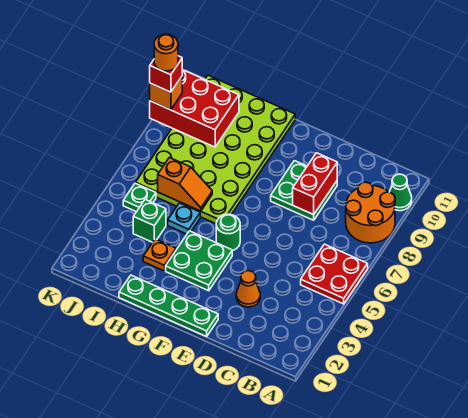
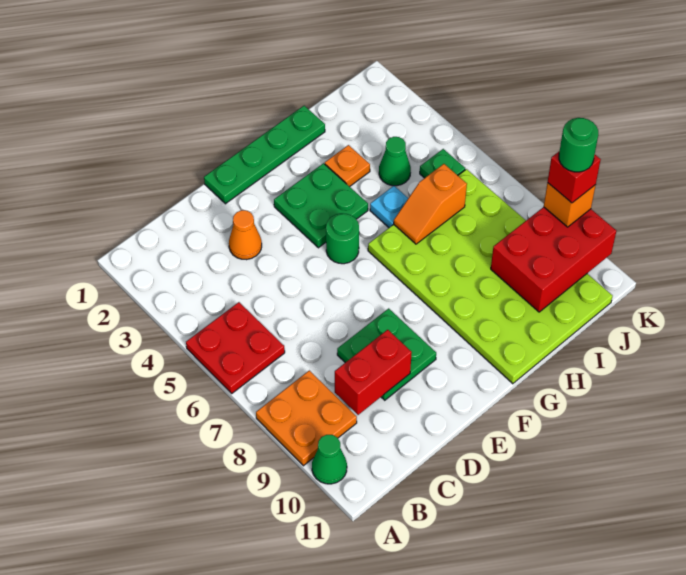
orange 2x2 round brick [346,182,395,243] -> orange 2x2 plate [256,370,357,466]
red 1x2 brick [293,153,337,215] -> red 1x2 brick turned to [335,330,412,415]
green 1x1 brick [133,200,166,242] -> green 1x1 cone [379,137,411,186]
orange 1x1 round brick [154,34,178,71] -> green 1x1 round brick [559,118,598,172]

